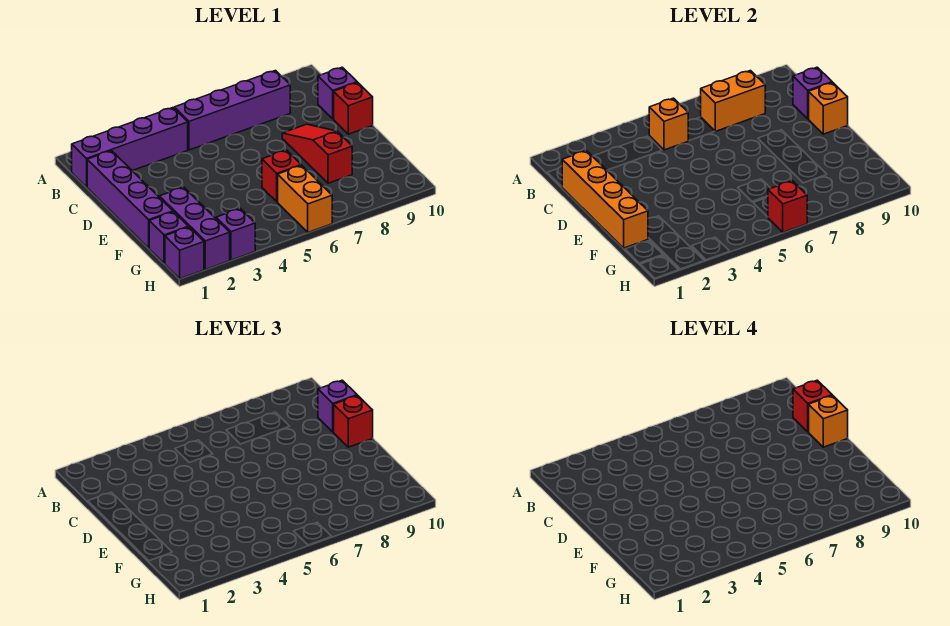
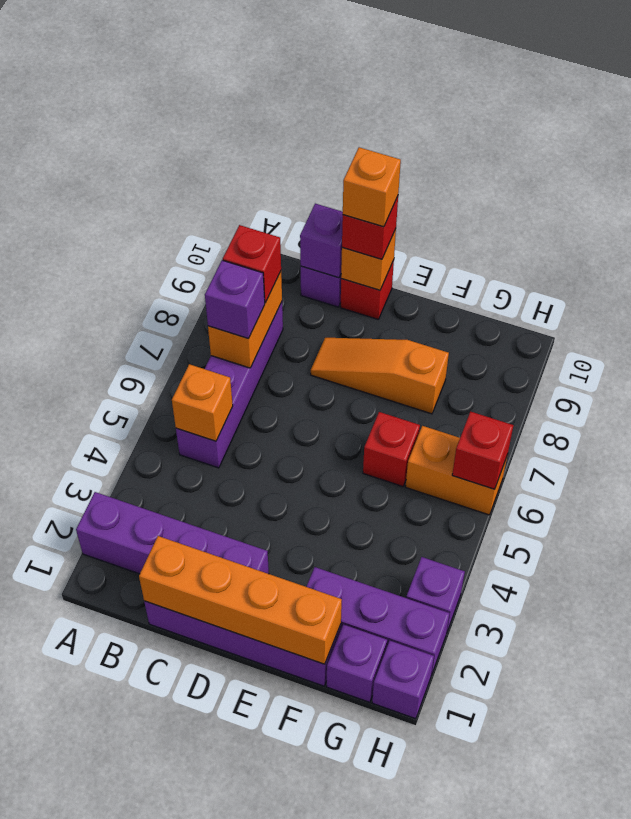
purple 1x4 brick [72,108,188,187] -> purple 1x4 brick turned to [76,492,269,574]
purple 1x1 brick [318,380,357,432] -> purple 1x1 brick moved to [205,260,265,339]
red 1x1 brick [793,380,832,432] -> red 1x1 brick moved to [223,225,281,303]
red 1x3 slope [282,124,352,183] -> orange 1x3 slope [311,338,449,414]

